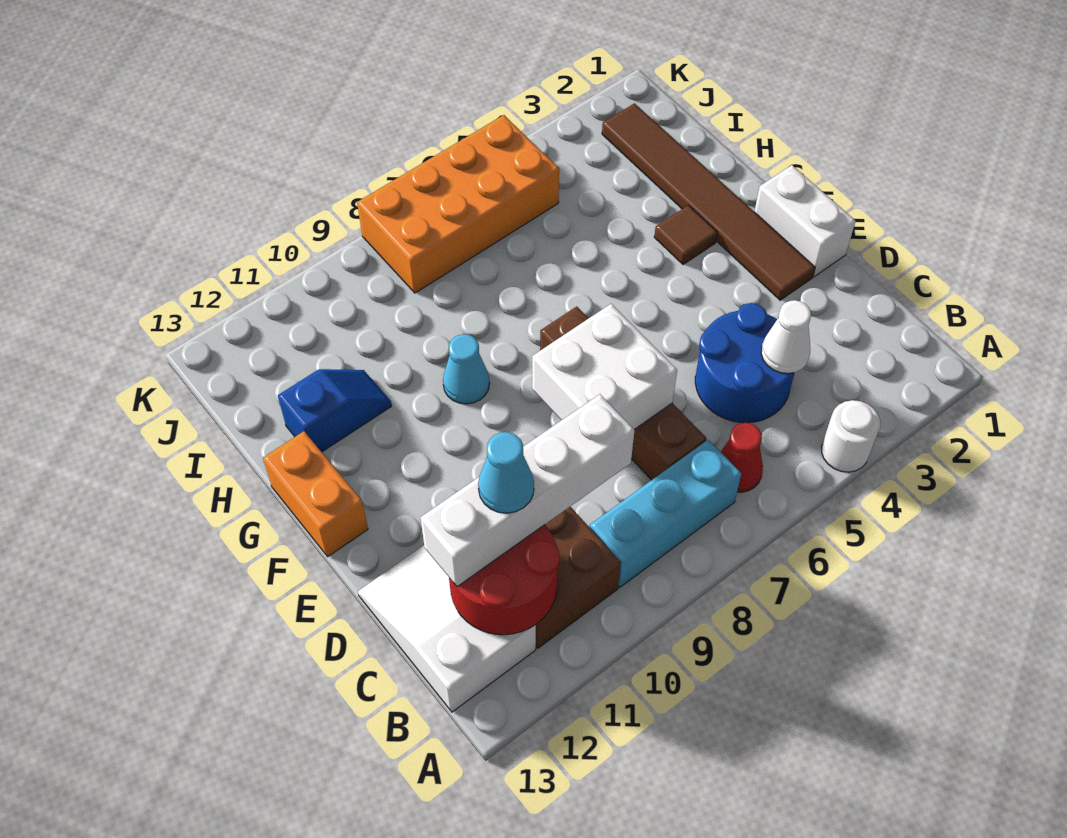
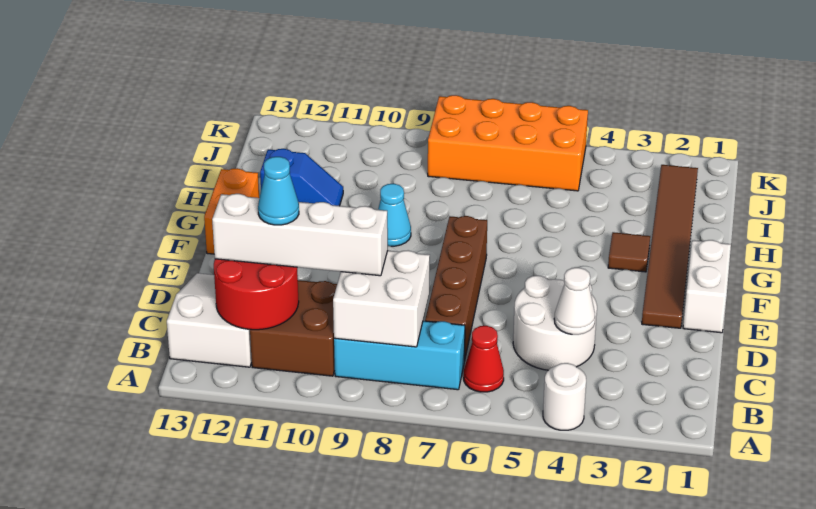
blue 2x2 round brick [695,303,795,423] -> white 2x2 round brick [513,276,597,370]
white 2x2 brick [532,304,677,430] -> white 2x2 brick moved to [333,250,430,347]

